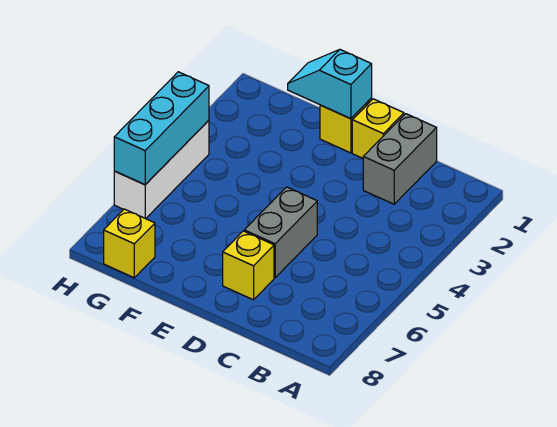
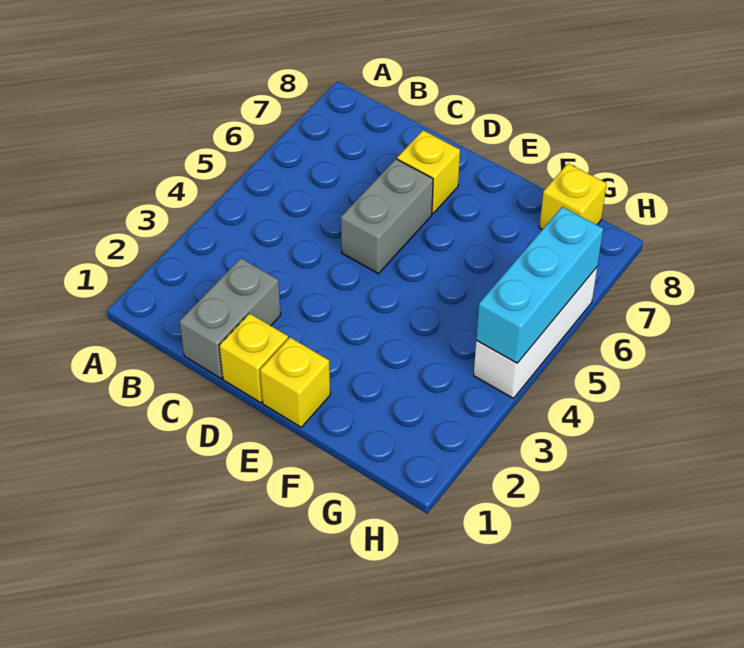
cyan 1x2 slope [288,50,372,118] -> none

